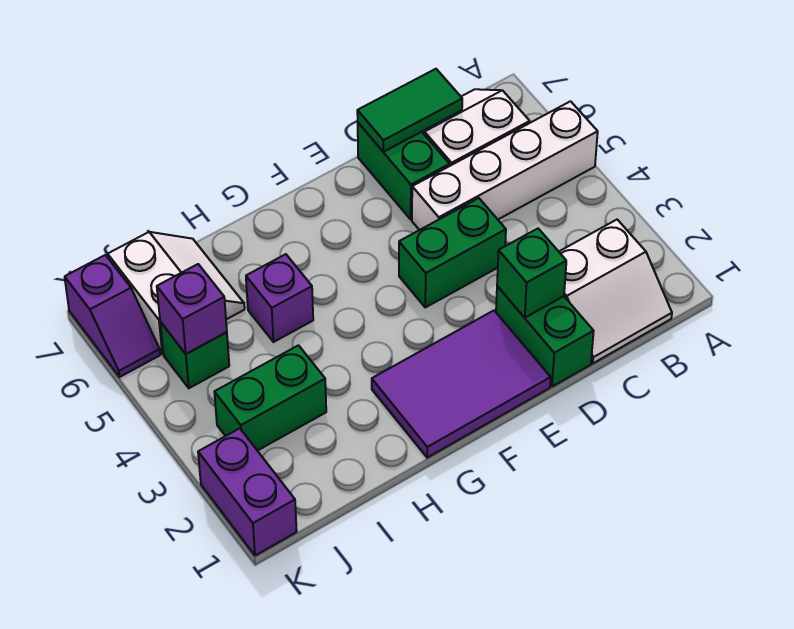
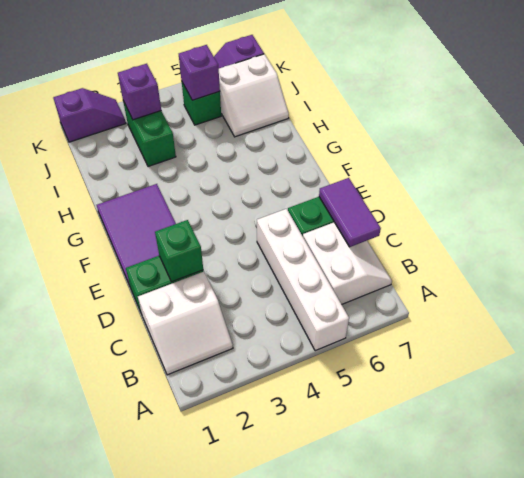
white 2x2 slope [559,220,672,363] -> white 2x2 slope turned to [138,272,233,375]
green 1x2 tile [357,69,462,152] -> purple 1x2 tile [319,178,381,247]
green 1x2 brick [399,198,506,307] -> none
purple 1x1 brick [246,254,313,342] -> purple 1x1 brick moved to [118,64,161,120]
purple 1x2 brick [198,428,297,556] -> purple 1x2 slope [53,88,126,142]

